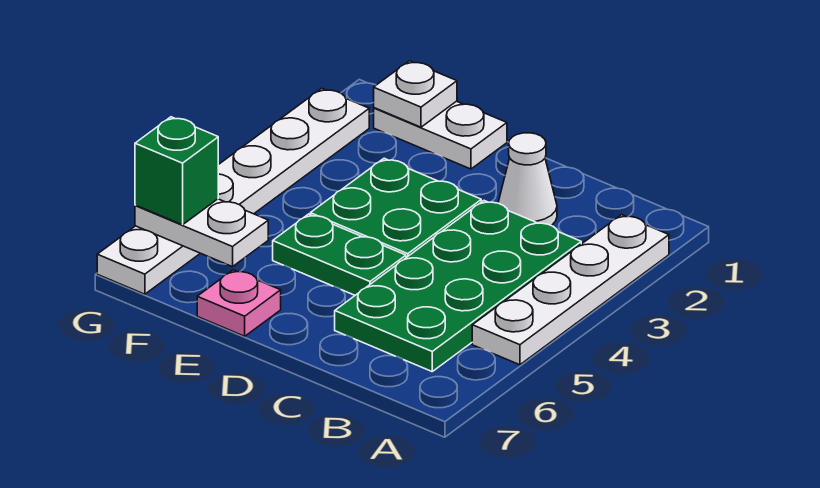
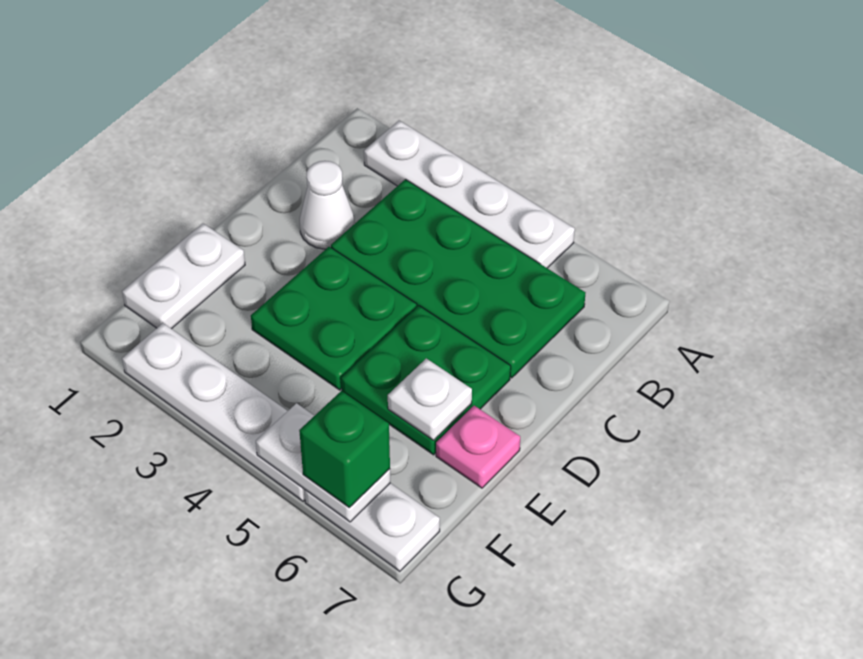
green 1x2 plate [273,214,406,295] -> green 2x2 plate [341,306,511,455]
white 1x1 plate [374,61,457,127] -> white 1x1 plate moved to [388,358,472,440]
white 1x2 plate [135,199,268,267] -> white 1x2 plate turned to [256,403,390,522]

